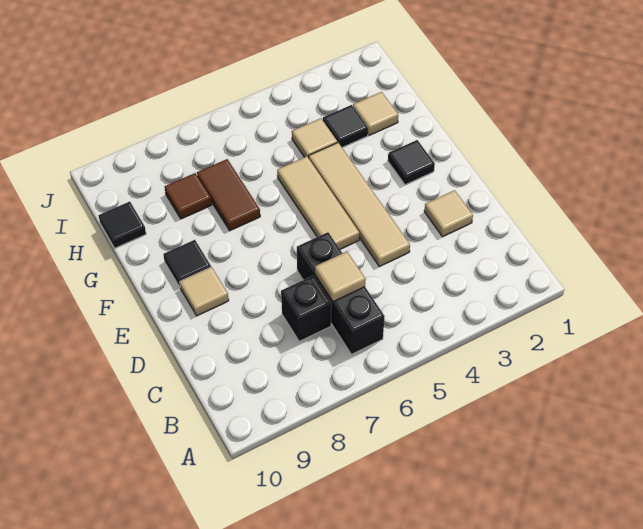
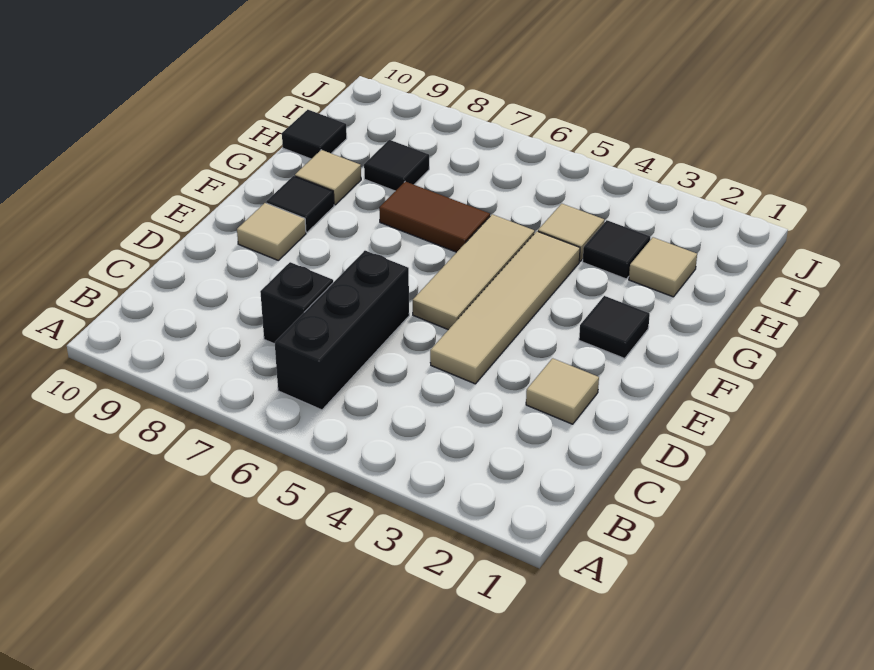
tan 1x1 tile [315,252,365,302] -> tan 1x1 tile moved to [295,150,361,205]
brown 1x2 tile [197,159,260,230] -> brown 1x2 tile turned to [379,182,490,252]
brown 1x1 tile [165,173,212,219] -> black 1x1 tile [364,140,429,191]

